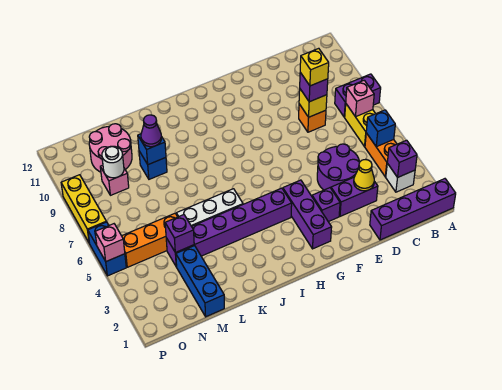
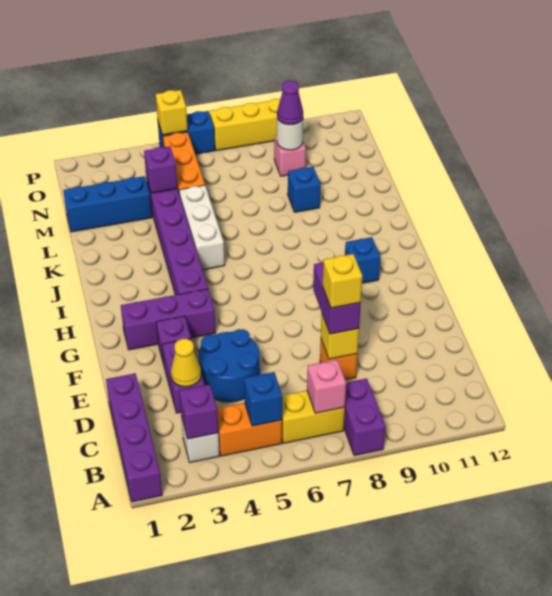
purple 2x2 round brick [317,144,360,190] -> blue 2x2 round brick [199,329,260,402]
purple 1x1 brick [300,72,328,102] -> purple 1x2 brick [313,262,361,334]
blue 1x1 brick [138,134,166,164] -> blue 1x1 brick moved to [345,237,380,283]
purple 1x1 cone [141,115,162,147] -> purple 1x1 cone moved to [277,81,303,125]
pink 2x2 round brick [89,124,132,172] -> none
pink 1x1 brick [95,224,125,261] -> yellow 1x1 brick [156,90,188,135]

